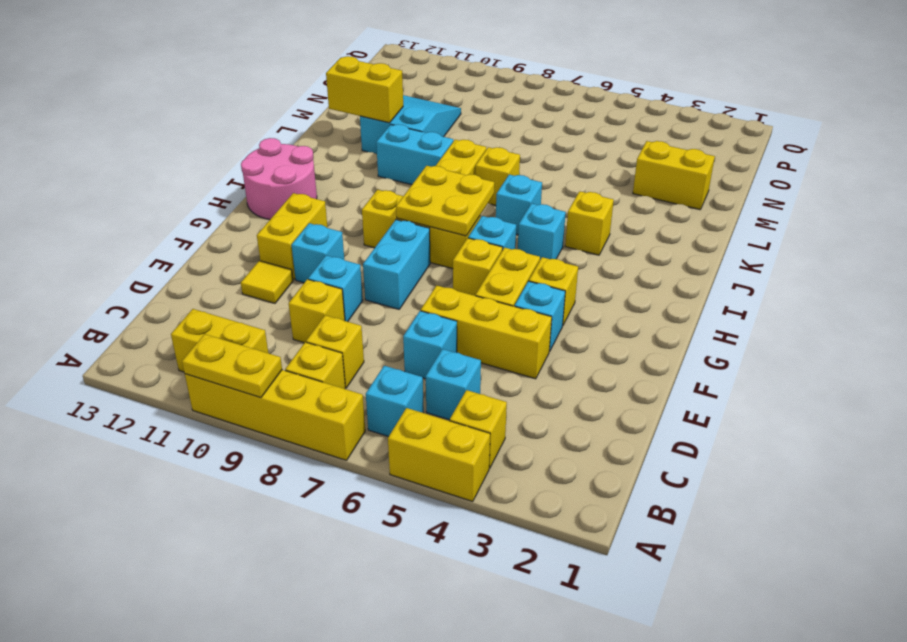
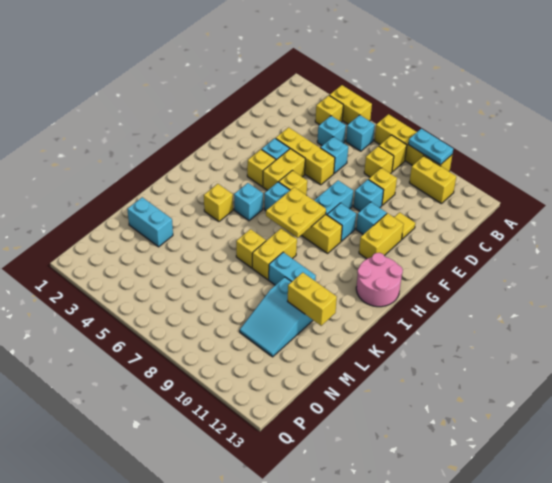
yellow 1x2 plate [182,334,282,398] -> cyan 1x2 plate [408,129,453,165]
cyan 1x1 brick [496,175,542,235] -> cyan 1x1 brick moved to [327,203,356,241]
yellow 1x2 brick [633,141,715,210] -> cyan 1x2 brick [127,197,173,247]

